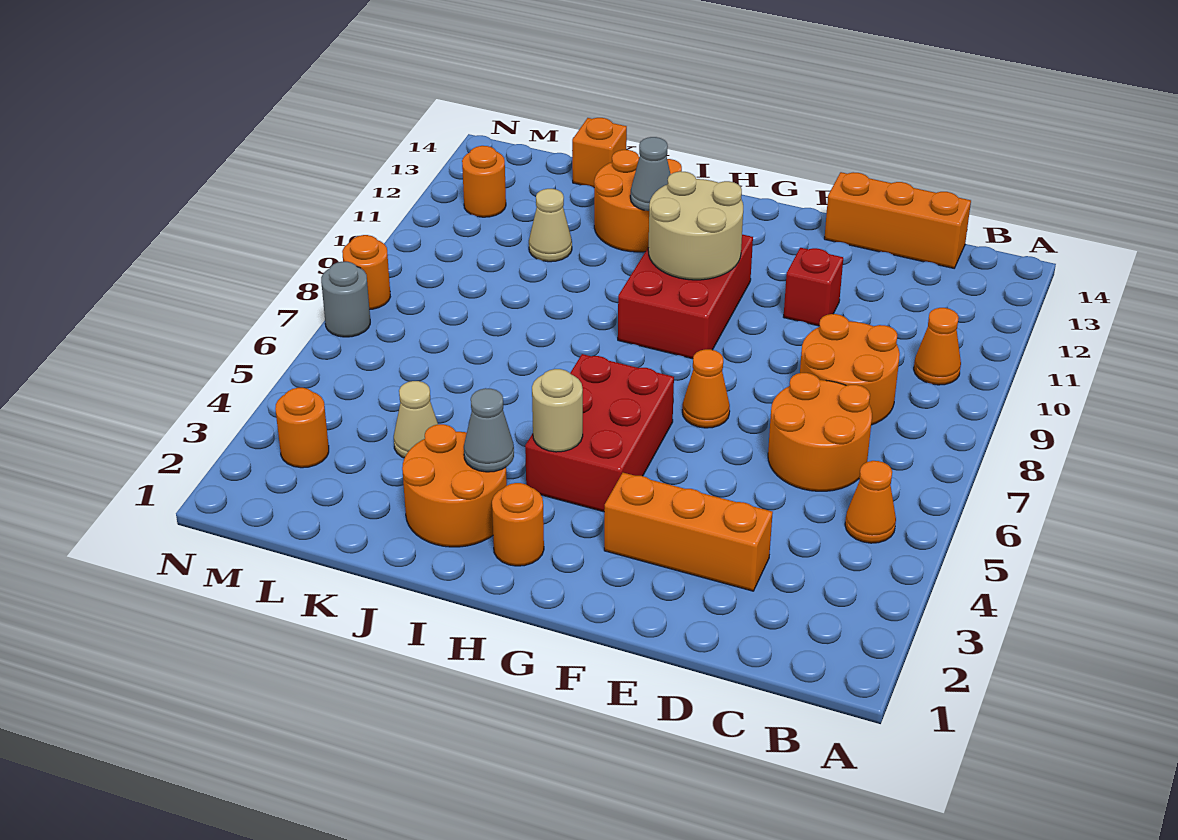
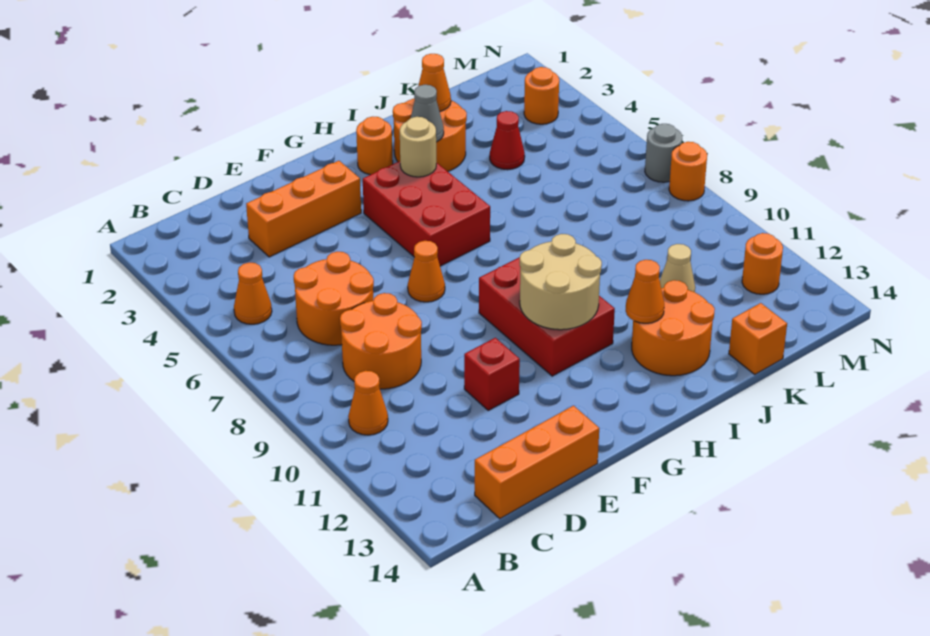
grey 1x1 cone [630,137,671,211] -> orange 1x1 cone [626,260,664,323]
none -> orange 1x1 cone [418,54,451,111]
tan 1x1 cone [394,381,438,458] -> red 1x1 cone [490,111,525,170]

